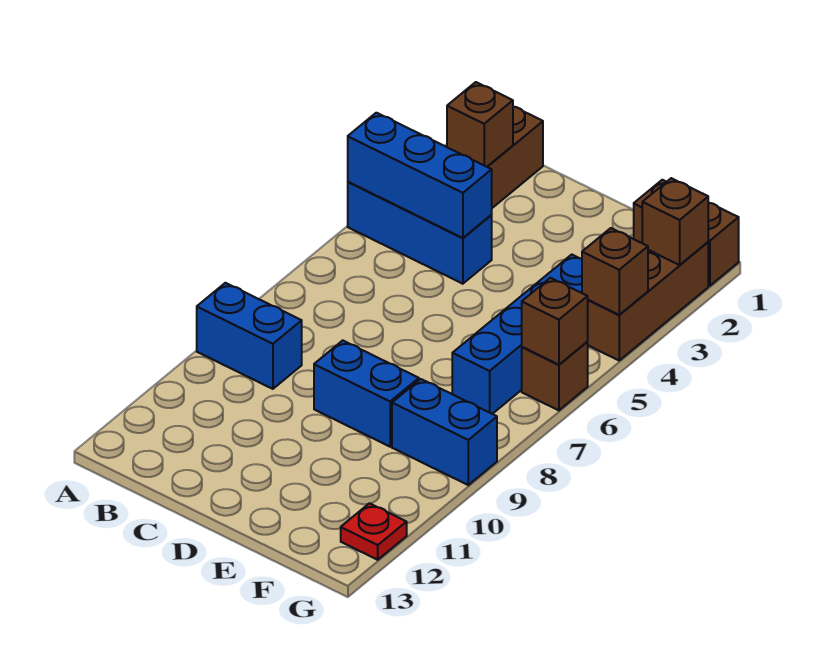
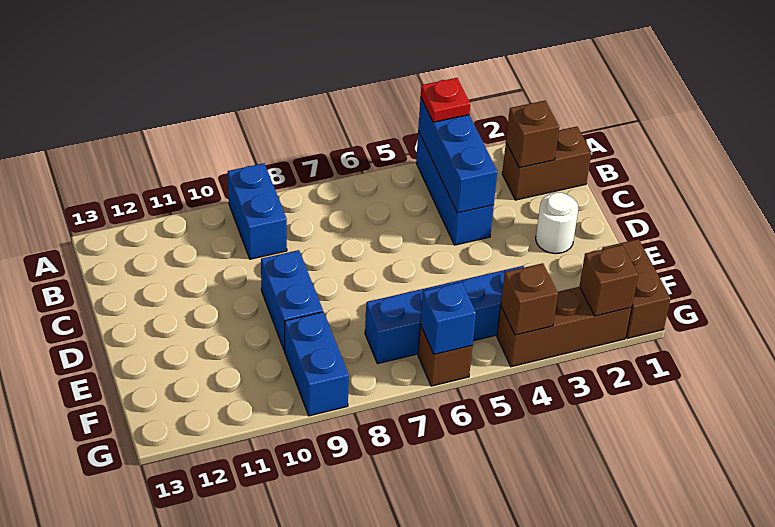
none -> white 1x1 round brick [536,193,578,254]
brown 1x1 brick [522,278,588,365] -> blue 1x1 brick [420,282,476,354]
red 1x1 plate [341,503,407,560] -> red 1x1 plate moved to [421,78,470,122]

